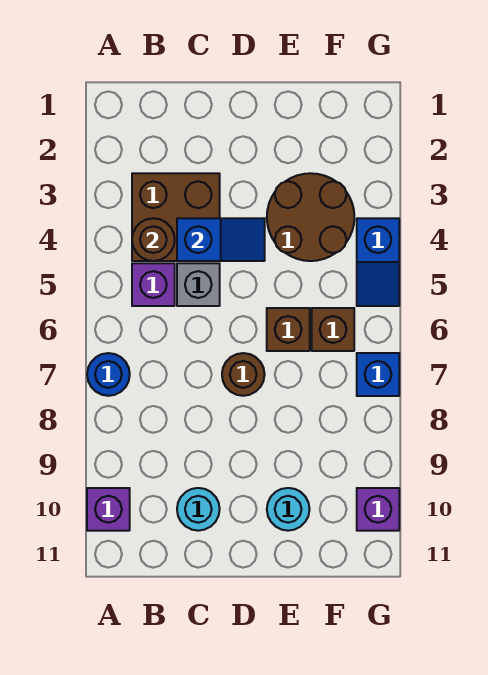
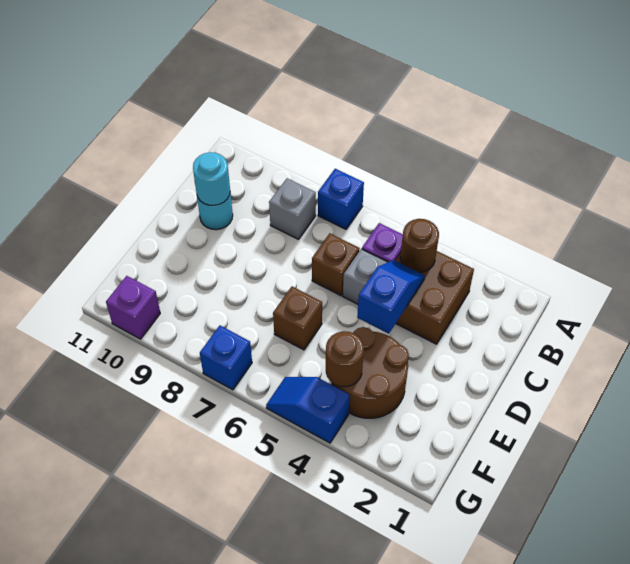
blue 1x1 round brick [87,353,130,396] -> blue 1x1 brick [318,169,364,229]
purple 1x1 brick [87,488,130,531] -> none
none -> grey 1x1 brick [269,178,316,239]
blue 1x2 slope [177,218,265,261] -> blue 1x2 slope turned to [357,260,425,334]
brown 1x1 round brick [222,353,265,396] -> brown 1x1 round brick moved to [326,331,364,387]
cyan 1x1 round brick [267,488,310,531] -> cyan 1x1 round brick moved to [193,152,230,205]
brown 1x1 brick [312,308,354,351] -> brown 1x1 brick moved to [312,233,360,296]

